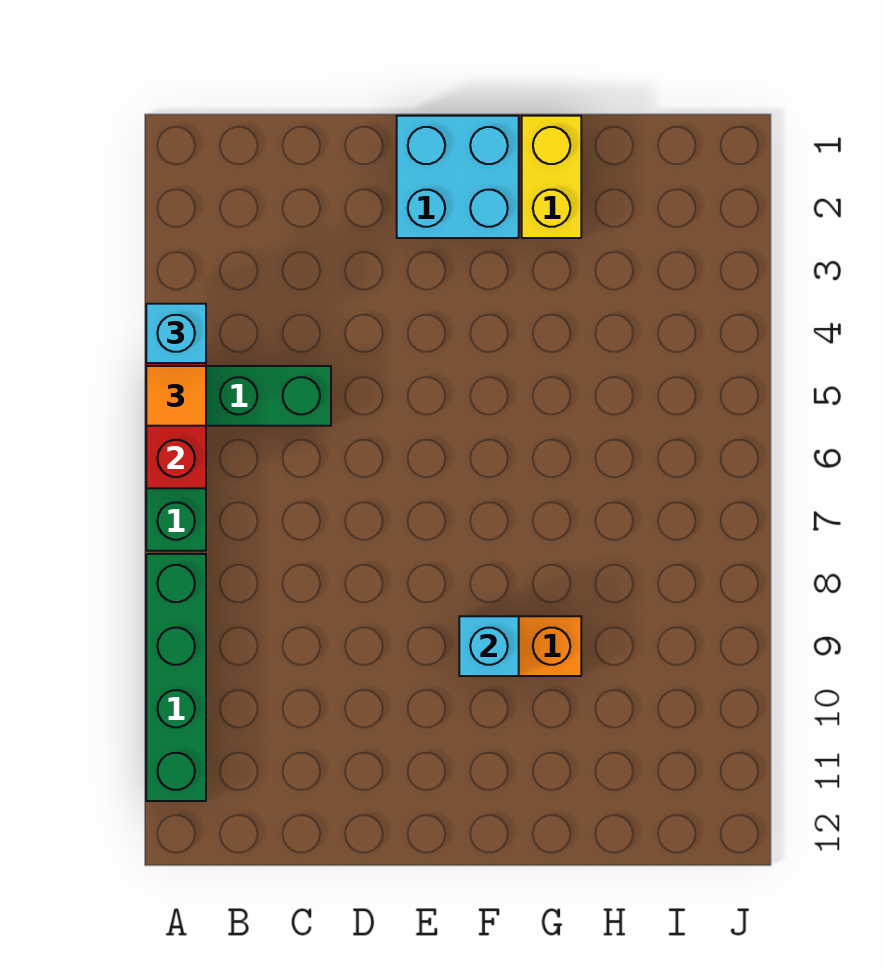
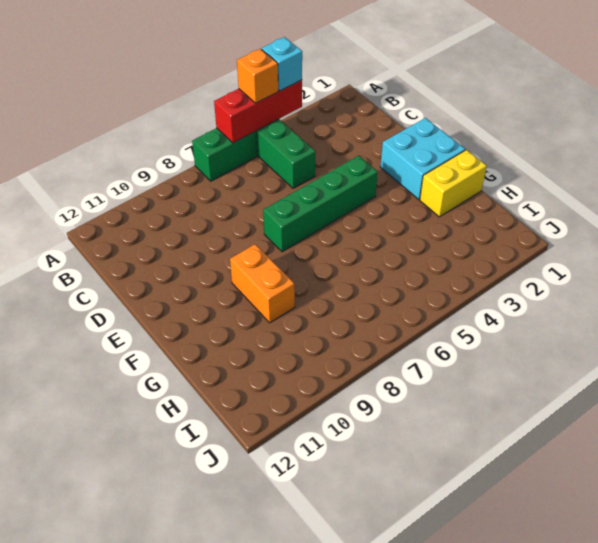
orange 1x1 tile [146,366,206,426] -> orange 1x1 brick [237,49,279,103]
green 1x4 brick [146,554,206,801] -> green 1x4 brick moved to [263,156,378,252]
cyan 1x1 brick [459,616,519,676] -> none

